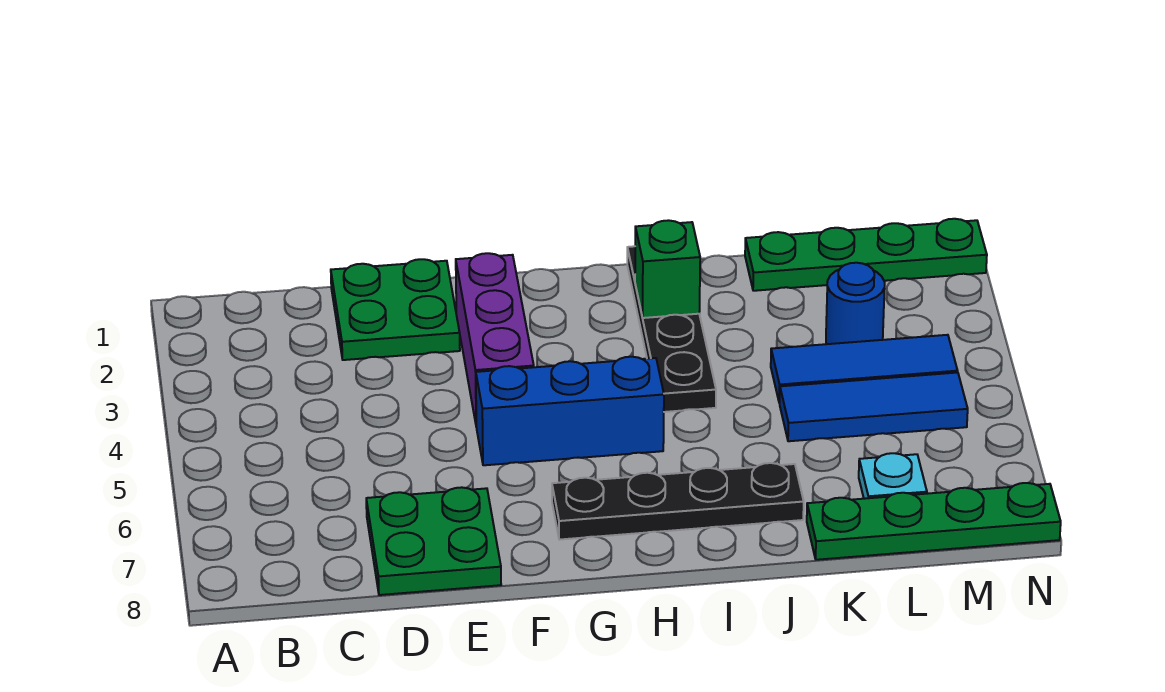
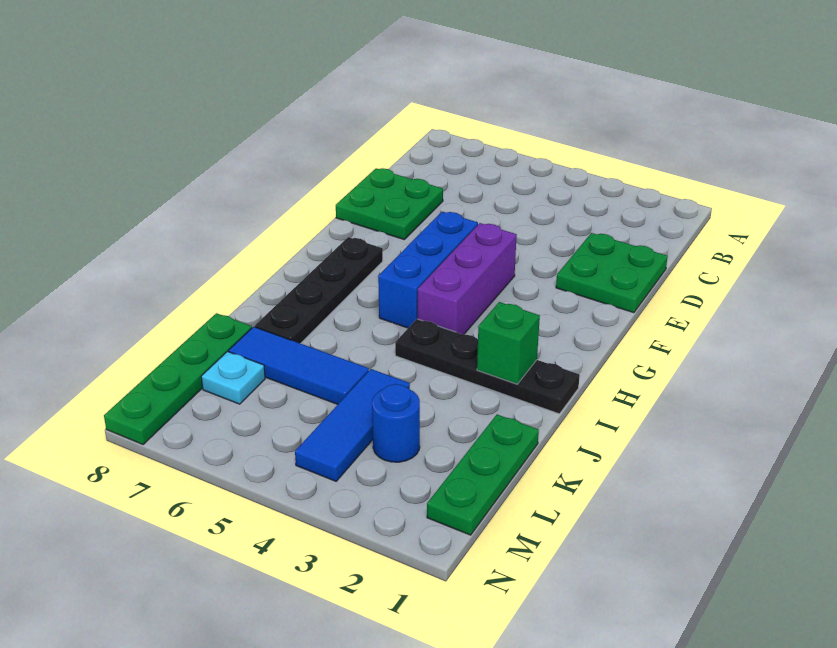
purple 1x3 brick [456,253,534,423] -> purple 1x3 brick turned to [418,223,517,335]
green 1x4 plate [745,219,987,291] -> green 1x3 plate [427,415,539,535]
blue 1x3 tile [780,372,968,441] -> blue 1x3 tile turned to [229,327,369,404]

